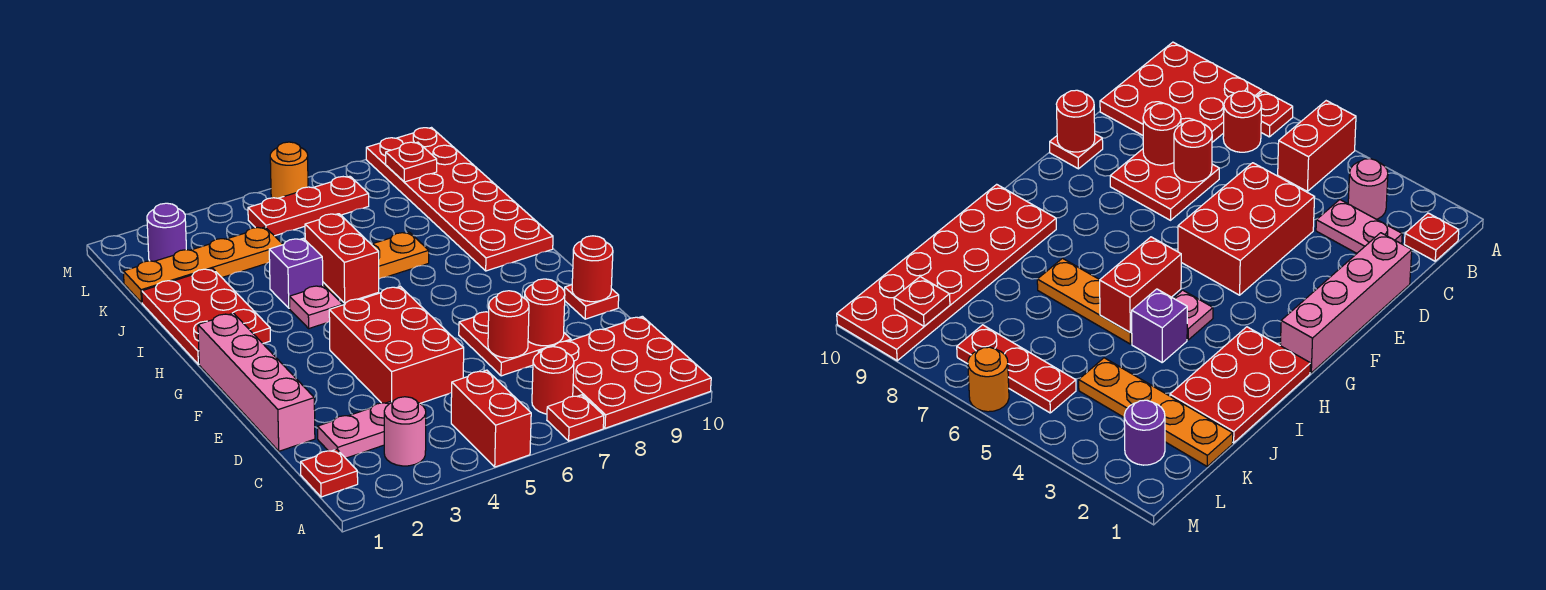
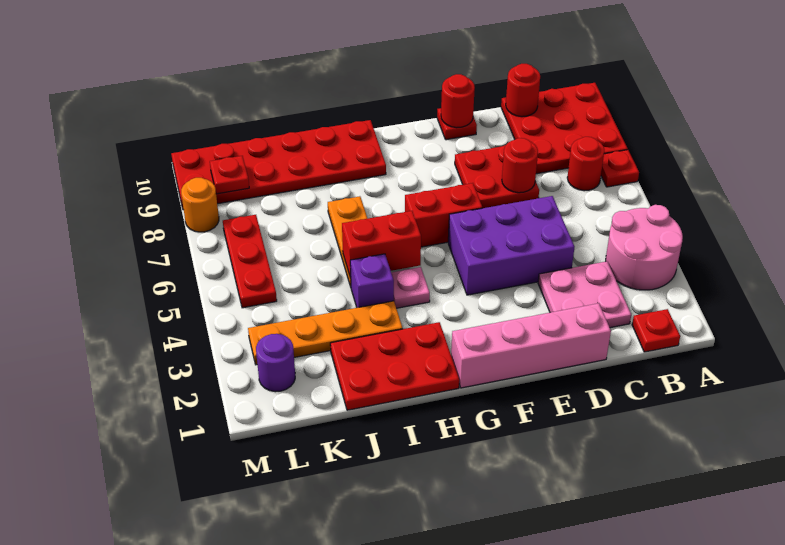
red 1x2 brick [451,370,531,467] -> red 1x2 brick moved to [405,183,482,247]
pink 1x1 round brick [384,397,426,466] -> pink 2x2 round brick [606,205,683,290]
pink 1x2 plate [318,401,392,458] -> pink 2x2 plate [538,261,631,328]
red 2x3 brick [329,287,464,403] -> purple 2x3 brick [448,196,574,295]
red 1x1 round brick [525,279,565,346] -> red 1x1 round brick moved to [506,64,540,117]
orange 1x4 plate [123,227,283,303] -> orange 1x4 plate turned to [248,301,403,365]
orange 1x1 round brick [270,142,308,198] -> orange 1x1 round brick moved to [181,178,219,232]

